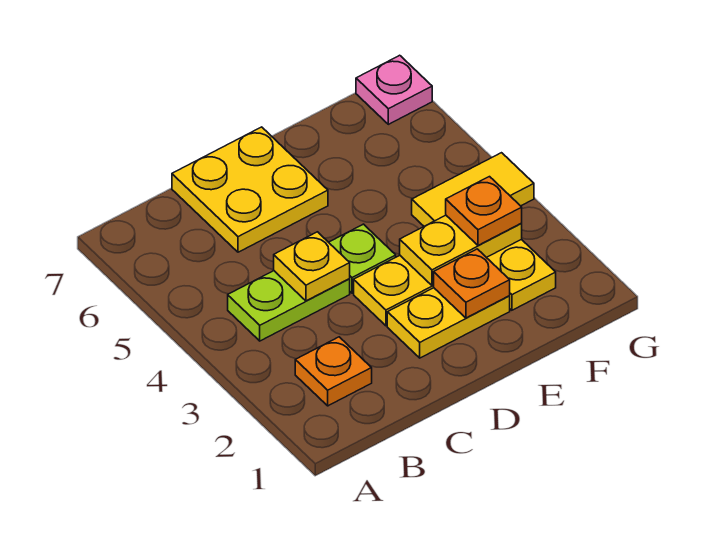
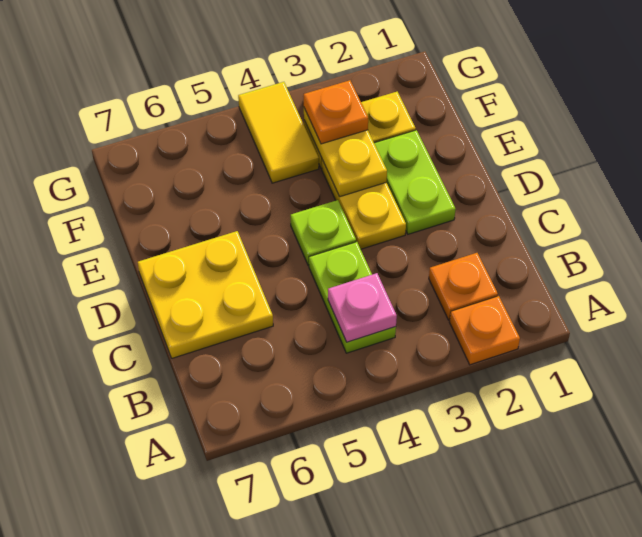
yellow 1x1 plate [274,232,350,301] -> none
yellow 1x2 plate [387,288,510,358] -> lime 1x2 plate [374,130,456,234]
orange 1x1 plate [434,249,510,318] -> orange 1x1 plate moved to [449,296,520,365]
pink 1x1 plate [356,55,432,124] -> pink 1x1 plate moved to [328,273,397,342]

